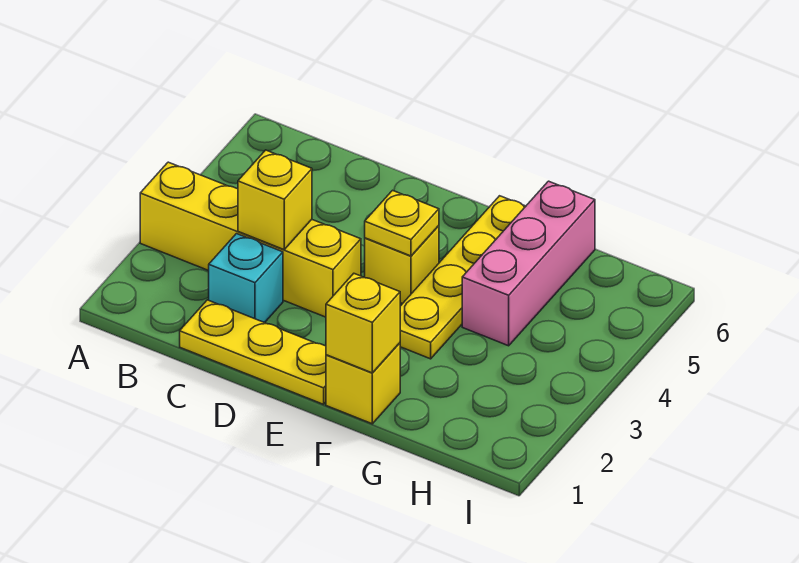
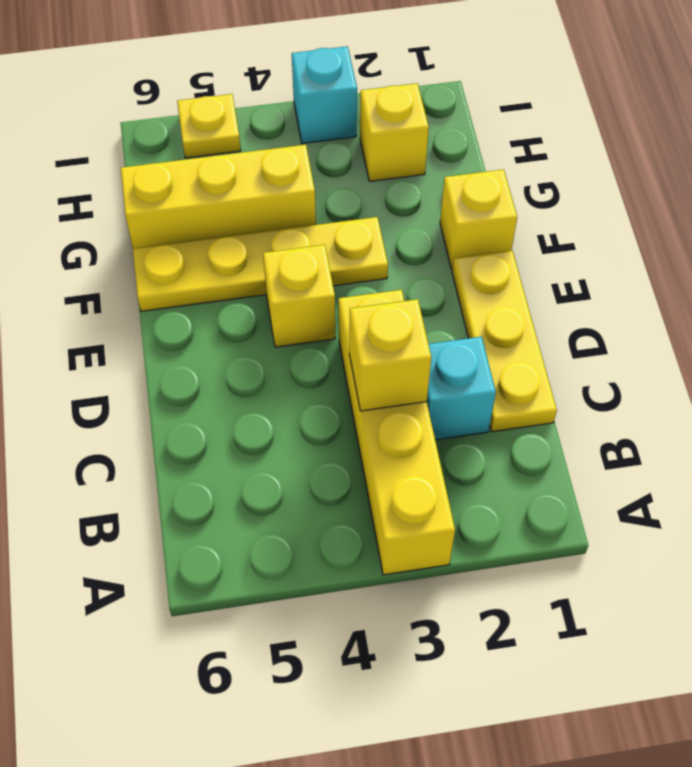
yellow 1x1 plate [365,190,439,256] -> yellow 1x1 plate moved to [177,94,241,158]
yellow 1x1 brick [326,274,400,373] -> yellow 1x1 brick moved to [360,83,429,181]
pink 1x3 brick [462,181,595,346] -> yellow 1x3 brick [121,145,316,248]
none -> cyan 1x1 brick [292,46,357,143]

